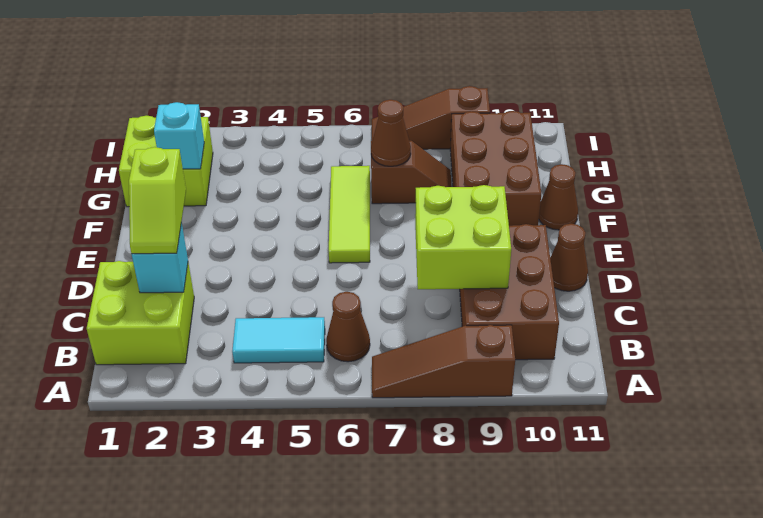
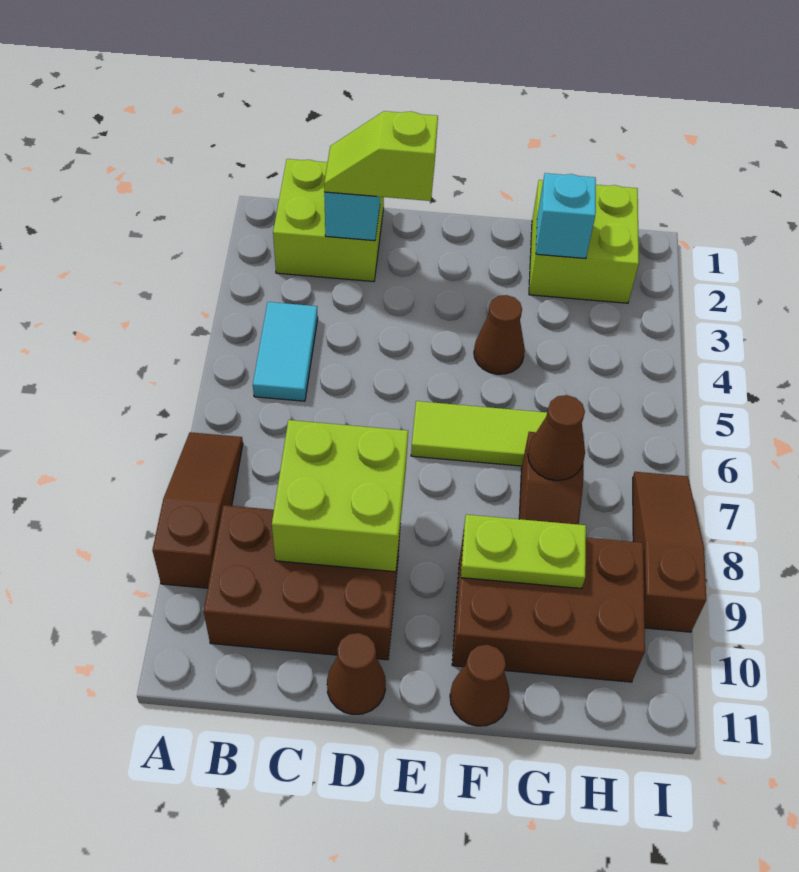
brown 1x1 cone [326,292,370,362] -> brown 1x1 cone moved to [474,295,525,374]
none -> lime 1x2 plate [461,515,586,589]

